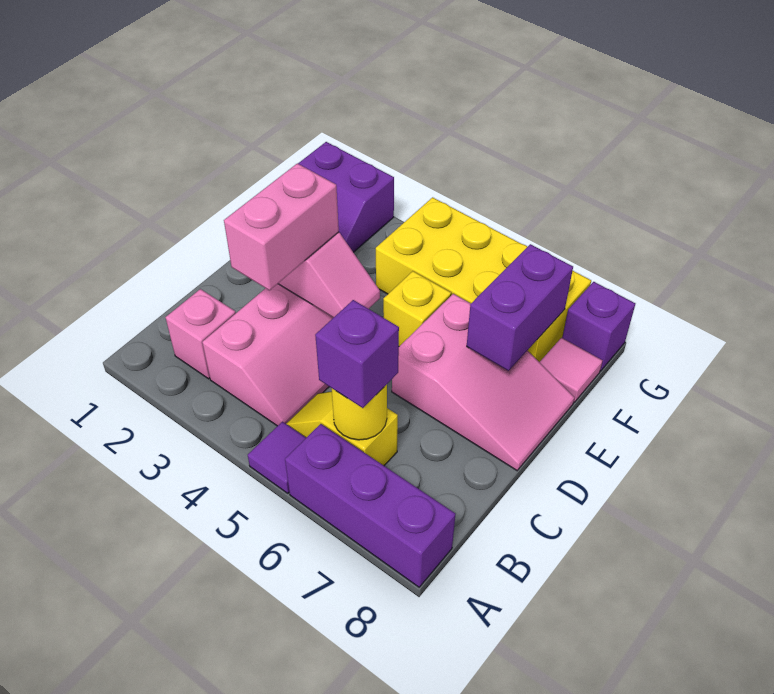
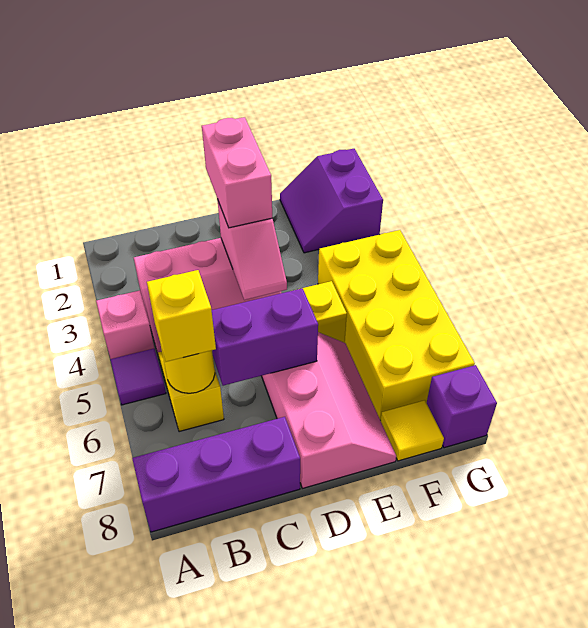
purple 1x3 brick [285,424,455,587] -> purple 1x3 brick turned to [132,417,300,532]
pink 1x1 brick [166,289,236,379] -> pink 1x1 brick moved to [96,290,154,359]
purple 1x1 brick [315,300,399,408] -> yellow 1x1 brick [147,270,216,362]
pink 1x2 brick [224,163,339,290] -> pink 1x2 brick turned to [202,117,272,228]
pink 2x3 slope [392,294,575,470] -> pink 2x3 slope turned to [262,332,396,488]
purple 1x2 brick [467,244,573,371] -> purple 1x2 brick moved to [212,288,318,386]
pink 1x1 tile [540,338,603,402] -> yellow 1x1 tile [380,400,444,461]

